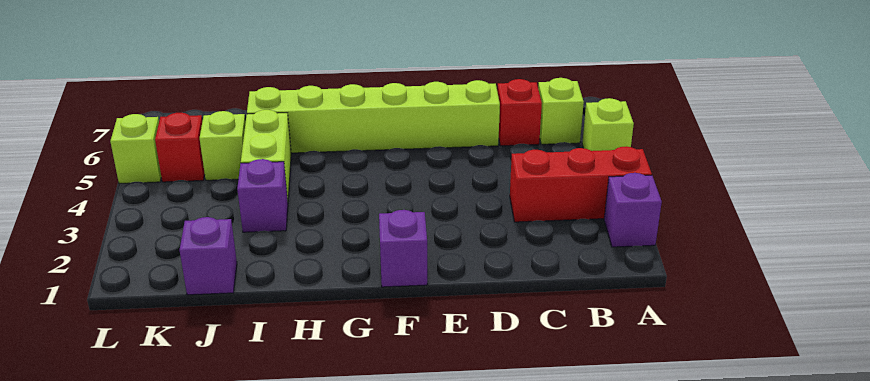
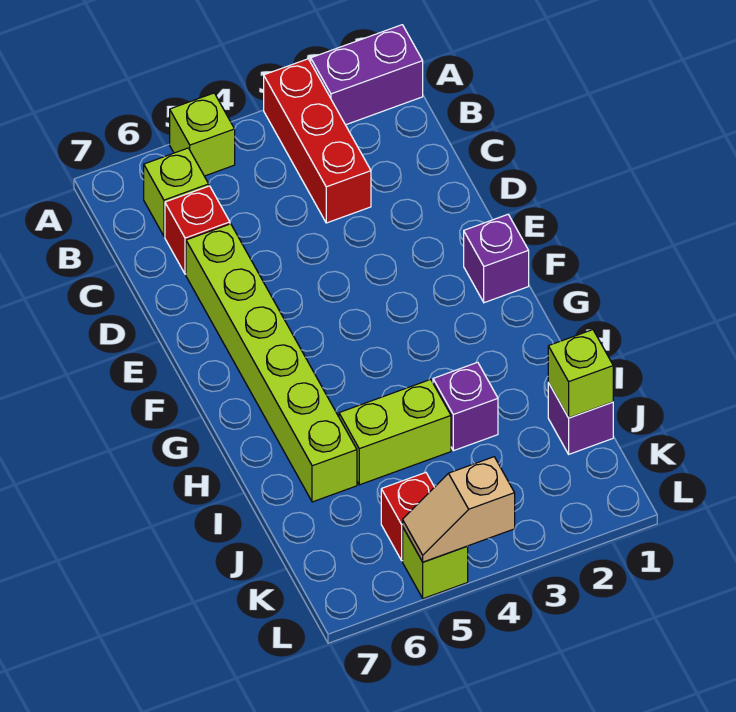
purple 1x1 brick [604,173,662,247] -> purple 1x2 brick [311,25,423,125]
lime 1x1 brick [200,111,246,180] -> lime 1x1 brick moved to [548,330,613,418]
none -> tan 1x2 slope [403,457,515,562]

